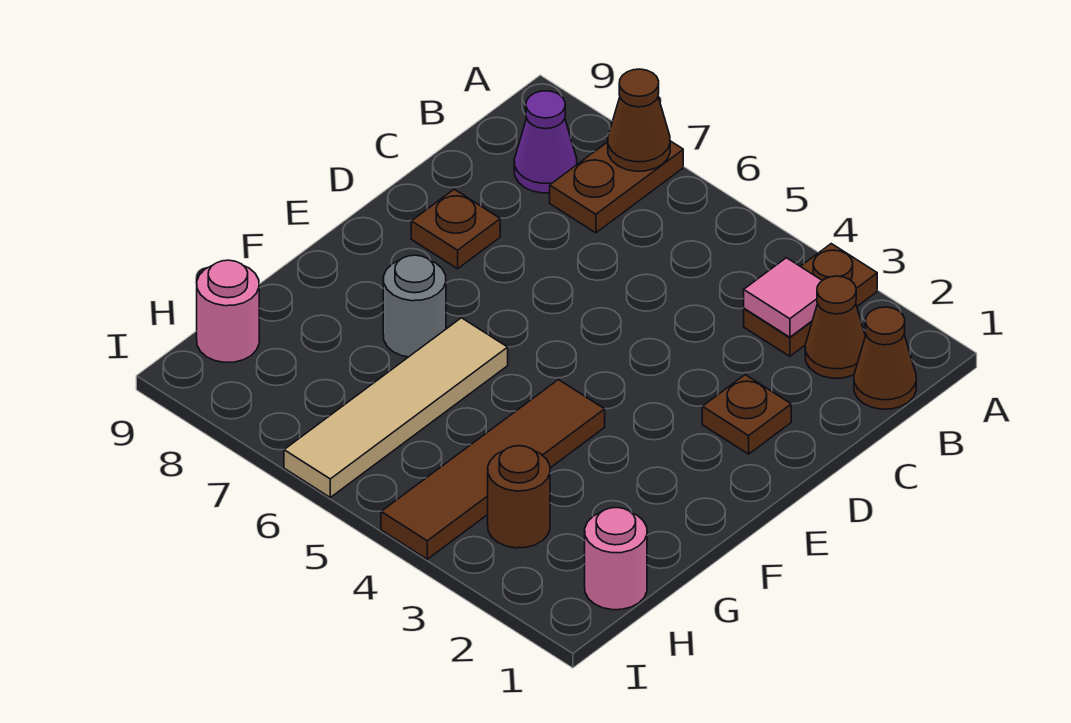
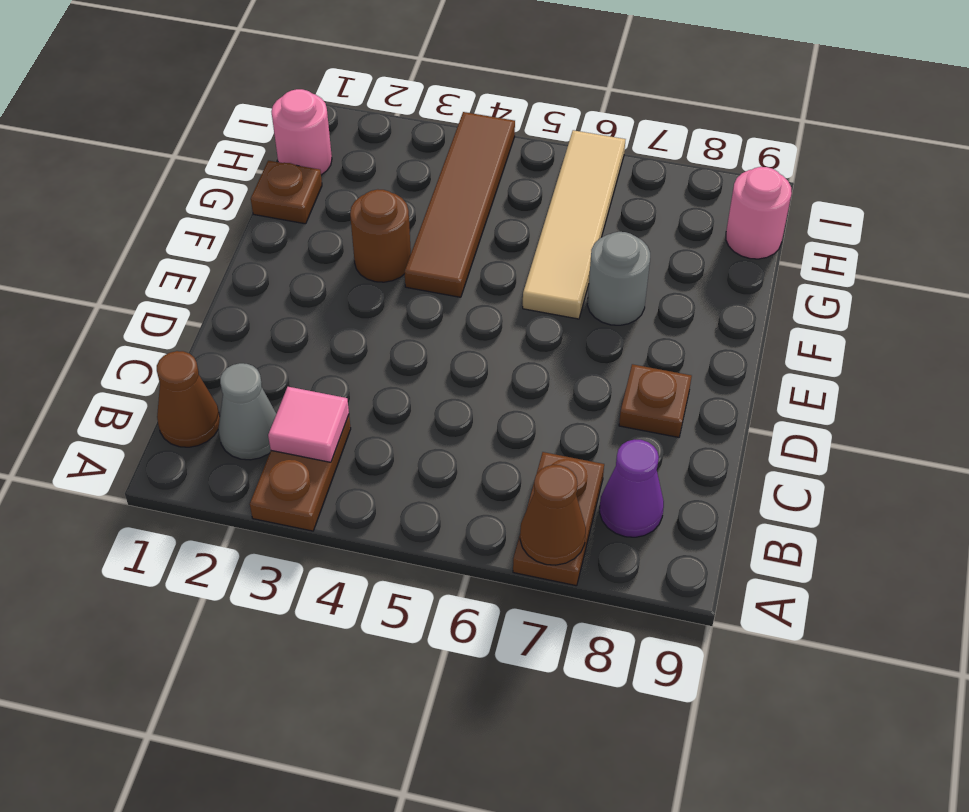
brown 1x1 cone [805,276,865,378] -> grey 1x1 cone [218,363,276,460]
brown 1x1 plate [702,375,791,454] -> brown 1x1 plate moved to [251,161,322,224]
brown 1x1 round brick [488,446,550,548] -> brown 1x1 round brick moved to [350,189,411,282]

